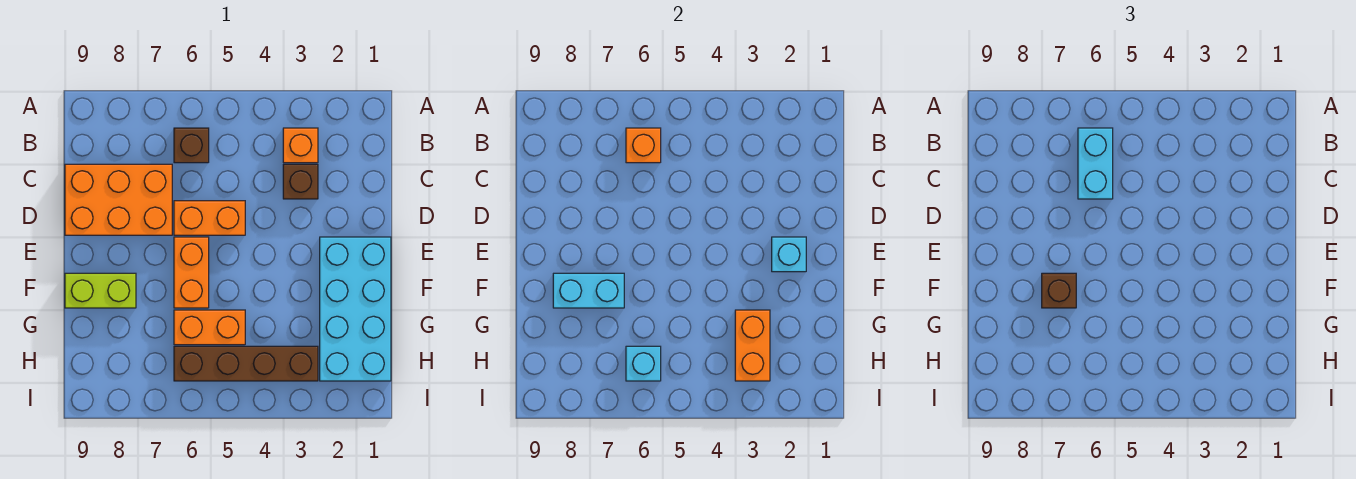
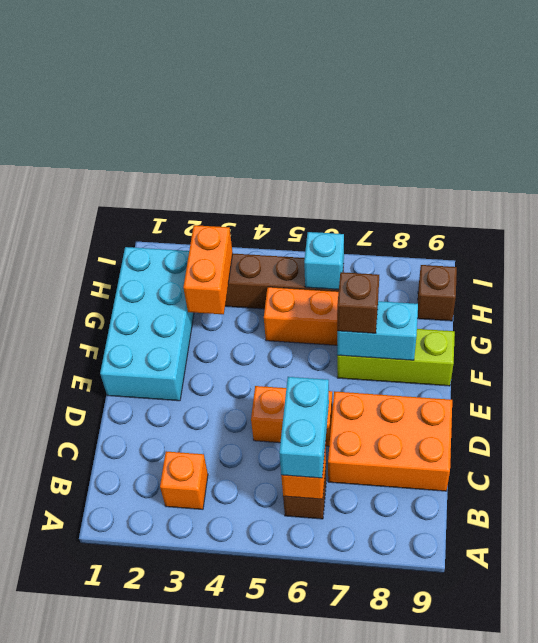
brown 1x1 brick [283,164,318,199] -> brown 1x1 brick moved to [417,265,457,321]
cyan 1x1 brick [772,237,806,272] -> none
orange 1x2 brick [174,237,209,308] -> none
lime 1x2 brick [65,273,136,308] -> lime 1x3 brick [337,329,455,386]

